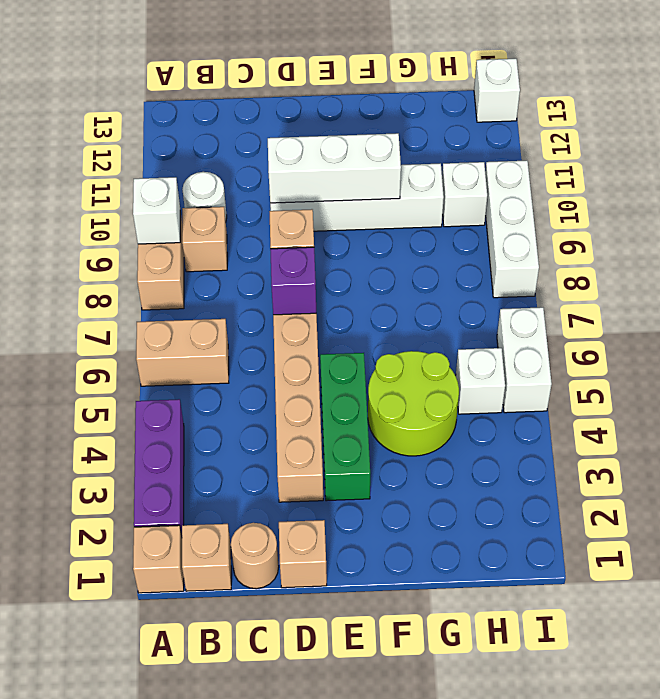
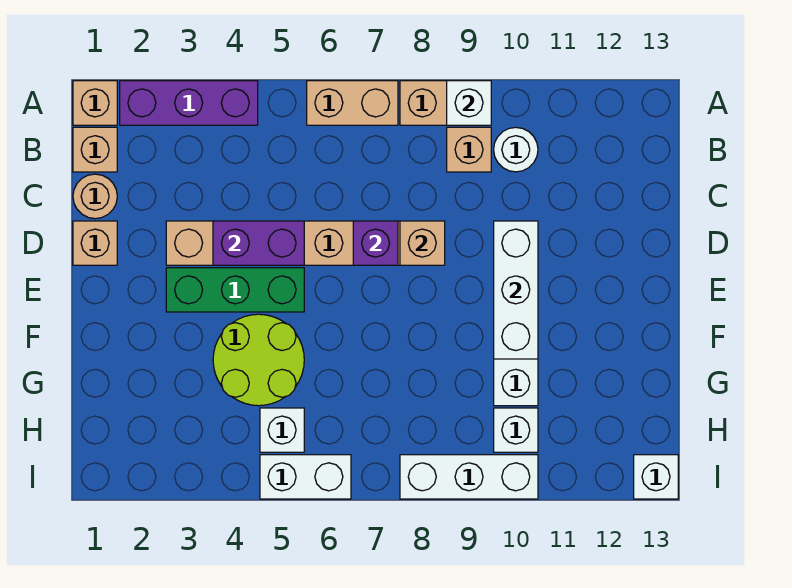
tan 1x2 brick [136,319,229,386] -> tan 1x2 brick turned to [307,81,398,125]
none -> purple 1x2 brick [213,221,304,265]

